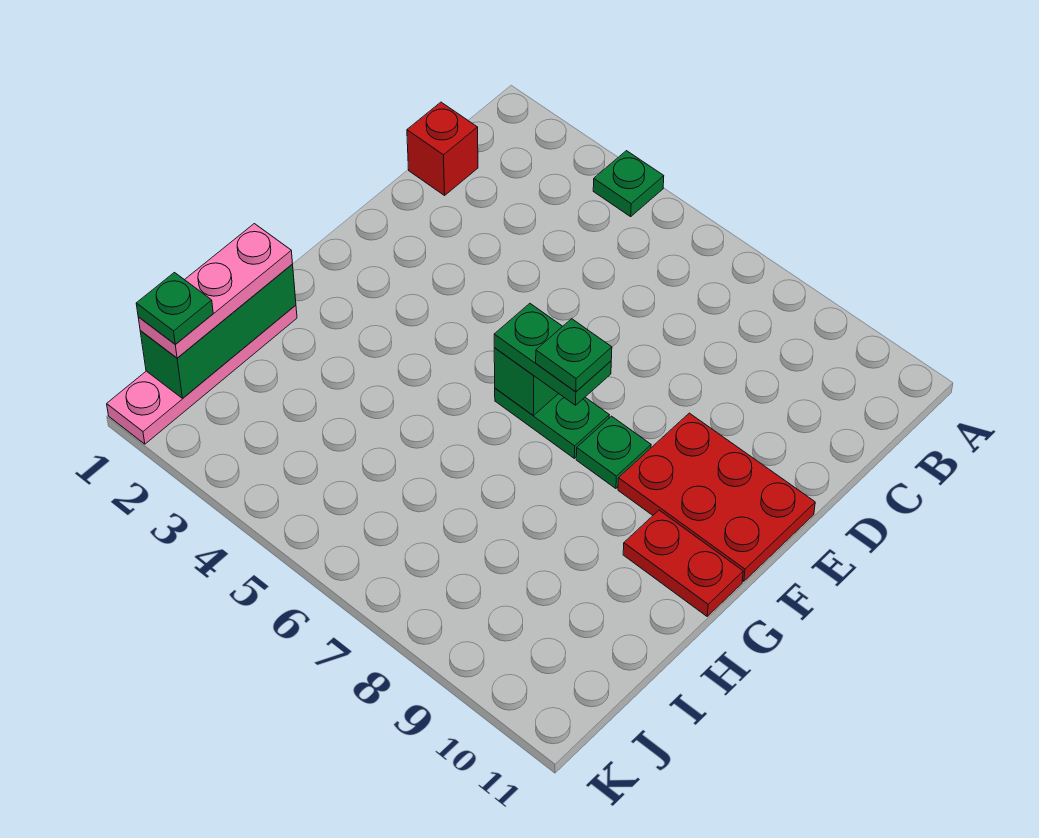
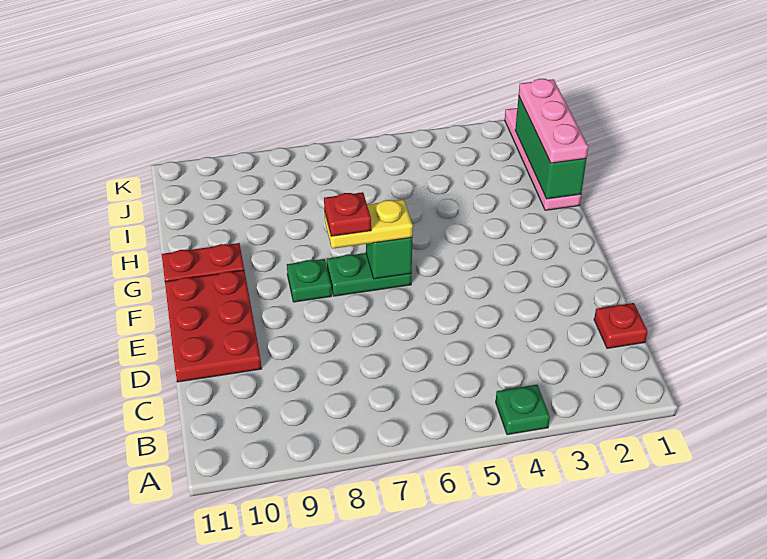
red 1x1 brick [407,102,478,195] -> red 1x1 plate [594,303,648,348]
red 2x3 plate [618,413,815,581] -> red 2x3 plate turned to [165,270,262,382]
green 1x2 plate [494,304,611,405] -> yellow 1x2 plate [325,199,413,249]
green 1x1 plate [536,319,612,392] -> red 1x1 plate [324,192,371,236]
green 1x1 plate [136,273,213,344] -> none

